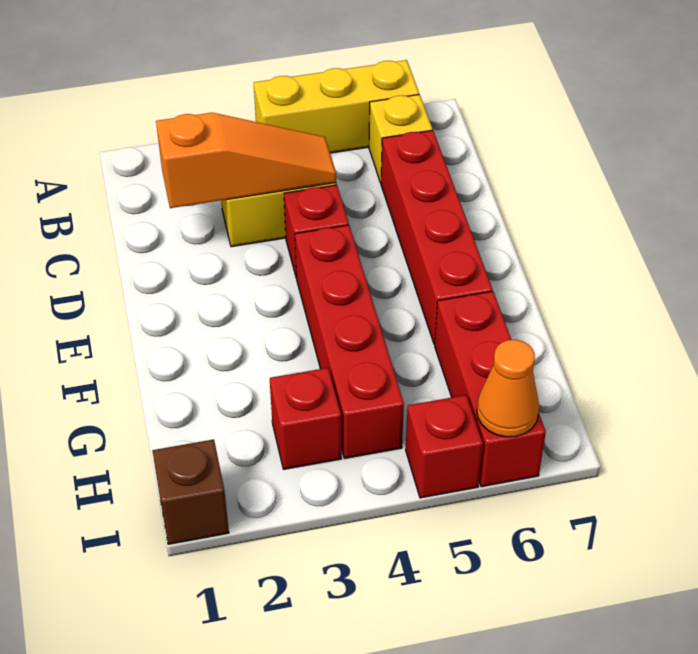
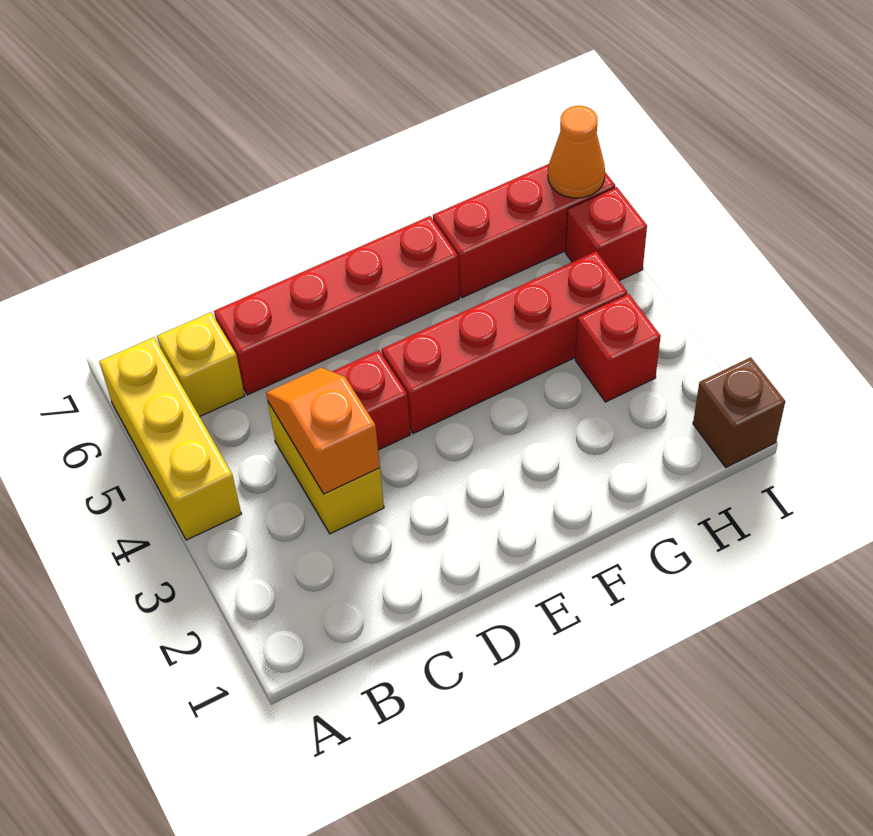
orange 1x3 slope [156,113,336,208] -> orange 1x2 slope [266,368,380,494]

